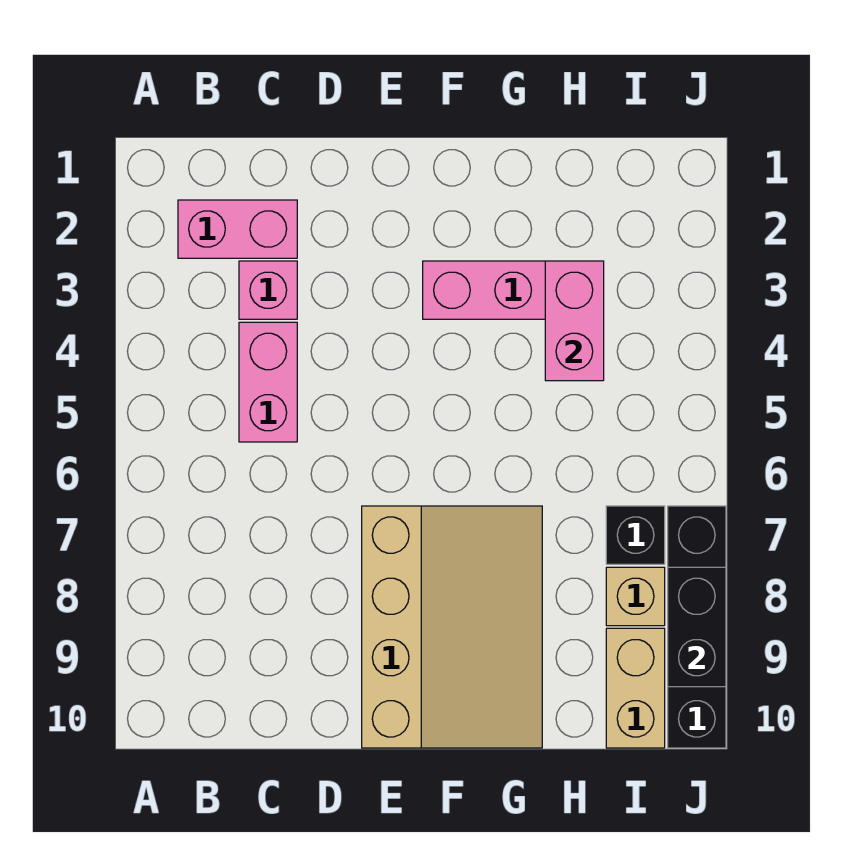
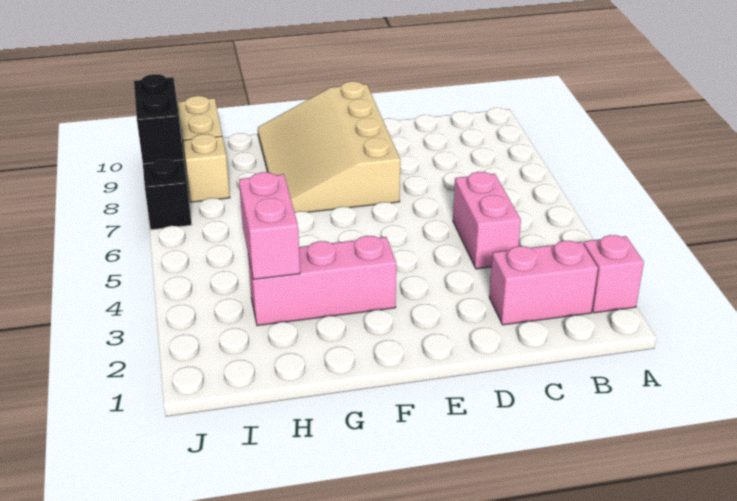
pink 1x1 brick [239,261,297,319] -> pink 1x1 brick moved to [584,235,644,313]
black 1x1 brick [606,506,665,564] -> none

